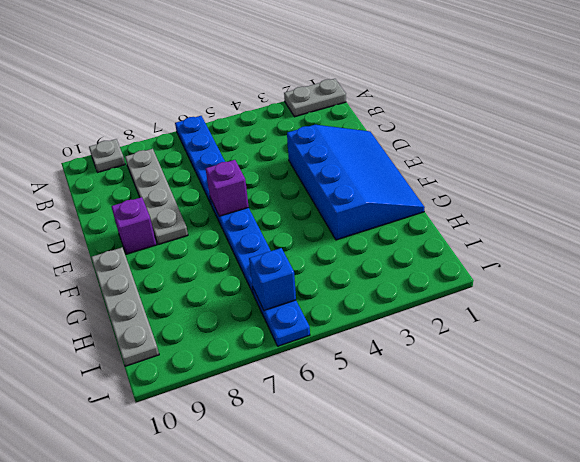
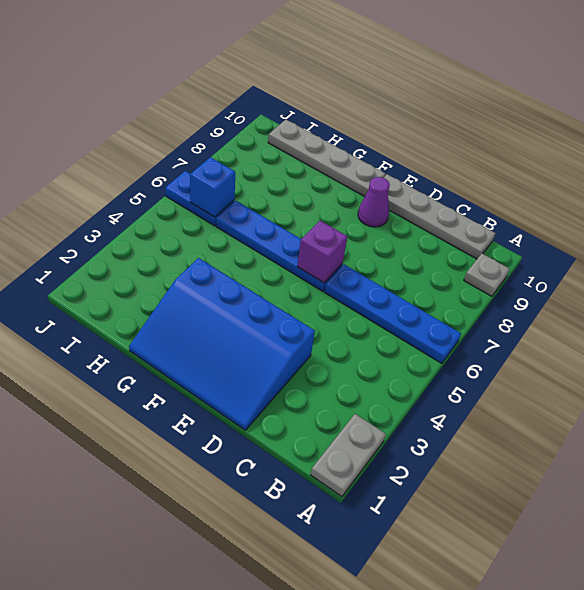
grey 1x4 plate [125,149,188,245] -> grey 1x4 plate moved to [384,174,495,259]
purple 1x1 brick [111,197,156,254] -> purple 1x1 cone [358,177,390,227]

